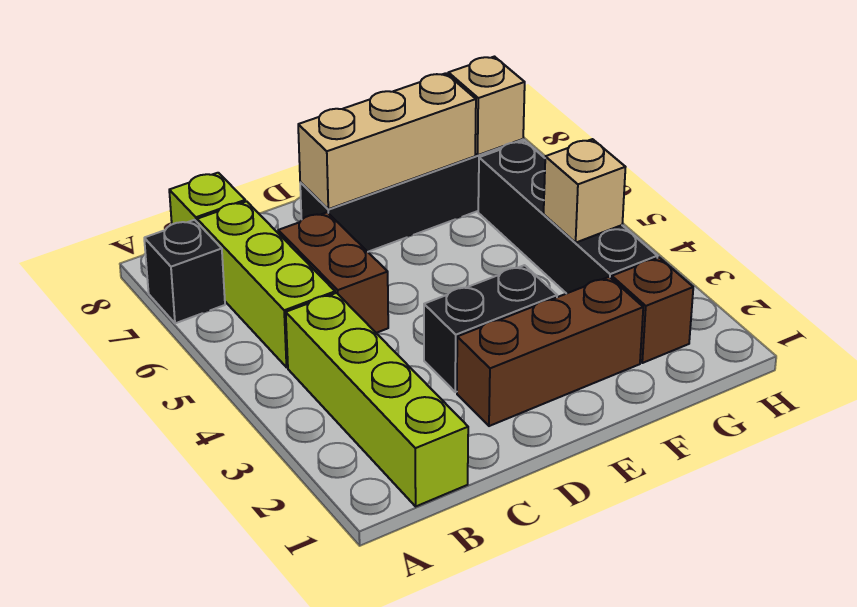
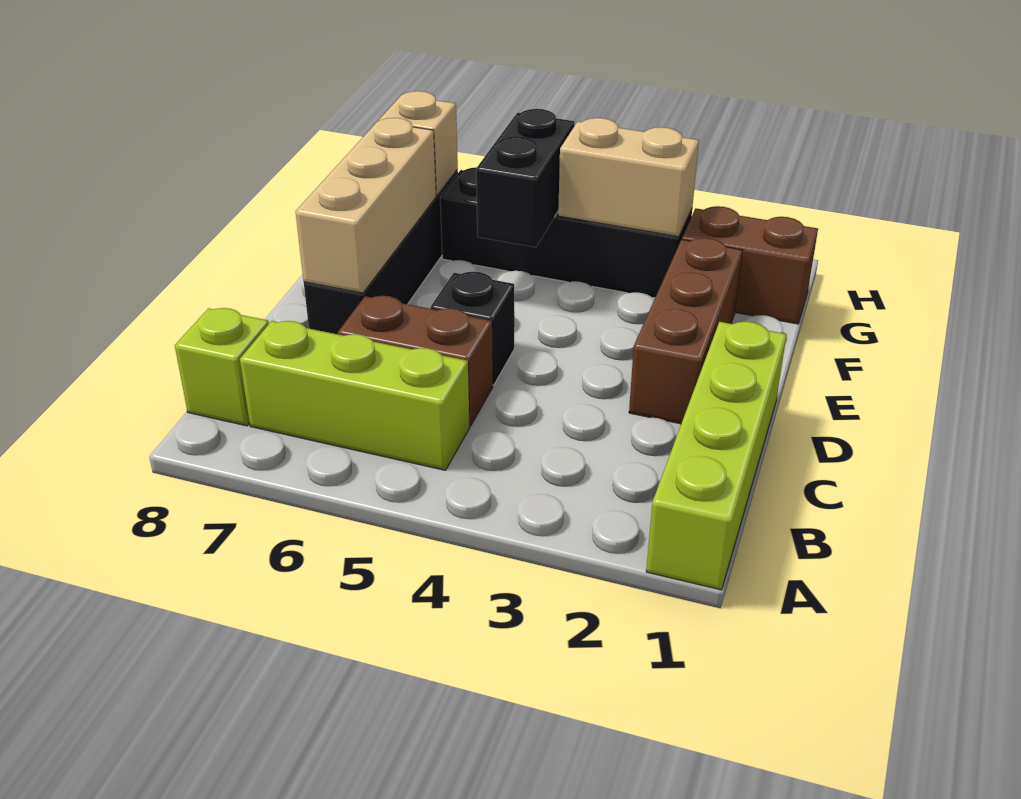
black 1x1 brick [144,220,225,323] -> black 1x1 brick moved to [430,272,514,385]
lime 1x4 brick [286,293,468,506] -> lime 1x4 brick turned to [646,322,787,590]
black 1x2 brick [424,265,557,392] -> black 1x2 brick moved to [476,109,575,247]
brown 1x1 brick [612,257,693,363] -> brown 1x2 brick [682,206,818,324]
tan 1x1 brick [544,139,625,242] -> tan 1x2 brick [558,118,699,237]

